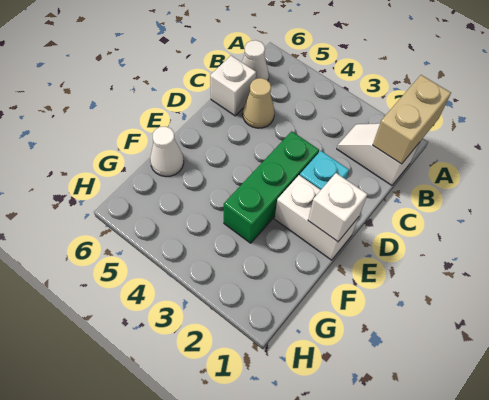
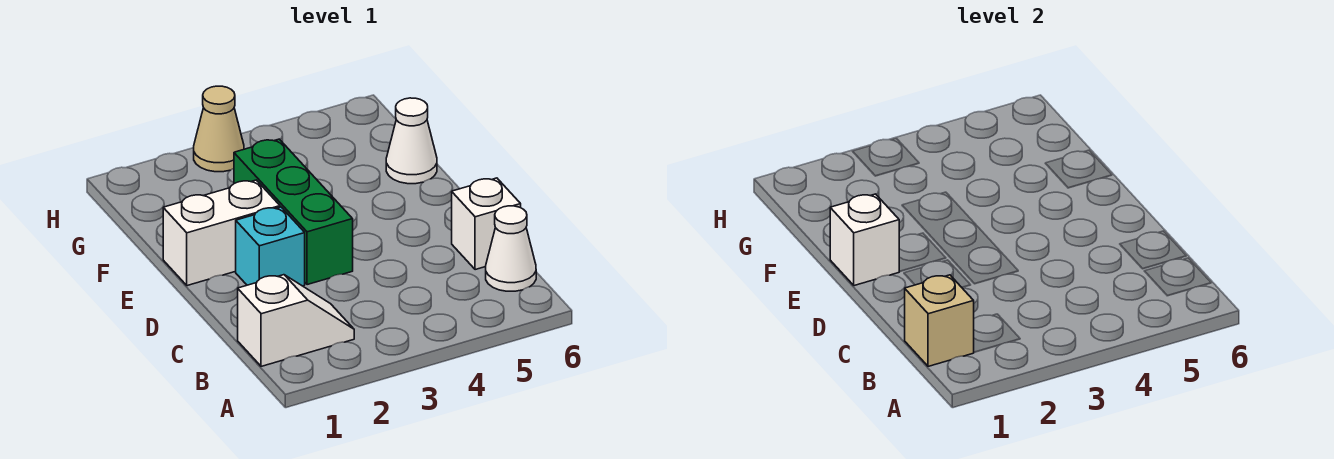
tan 1x2 brick [373,75,451,164] -> tan 1x1 brick [905,275,974,366]
tan 1x1 cone [243,78,274,128] -> tan 1x1 cone moved to [194,86,244,172]

